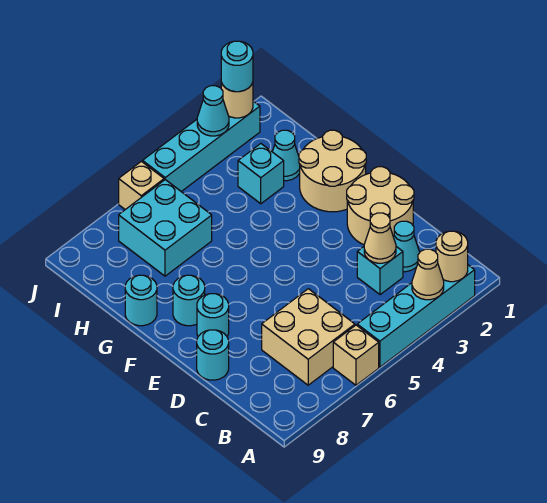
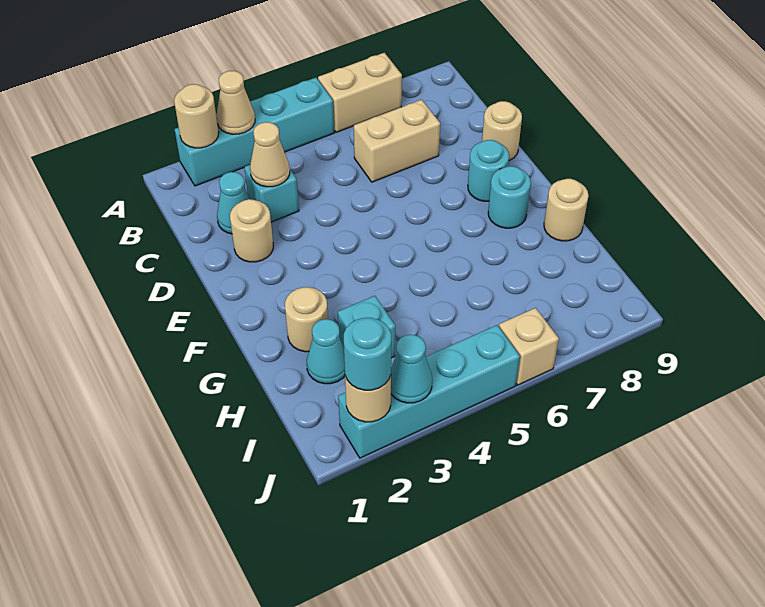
tan 1x1 brick [333,325,379,385] -> tan 1x2 brick [318,53,402,132]
tan 2x2 brick [262,289,355,385] -> tan 1x2 brick [354,100,440,182]
tan 2x2 round brick [347,167,414,245] -> tan 1x1 round brick [230,199,273,262]
cyan 1x1 round brick [197,330,229,380] -> tan 1x1 round brick [482,101,522,161]
tan 2x2 round brick [299,130,366,212] -> tan 1x1 round brick [285,287,328,352]
cyan 1x1 round brick [125,275,157,326] -> tan 1x1 round brick [544,179,589,241]
cyan 2x2 brick [119,180,212,276] -> none

